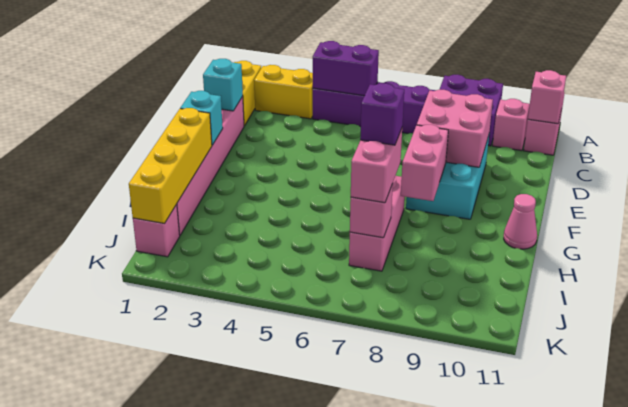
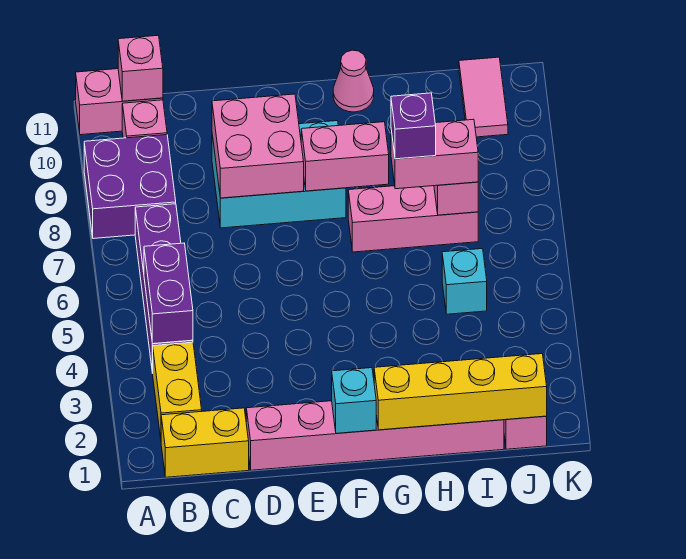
cyan 1x1 brick [203,59,243,111] -> cyan 1x1 brick moved to [442,249,487,314]
none -> pink 1x2 tile [459,57,508,137]

